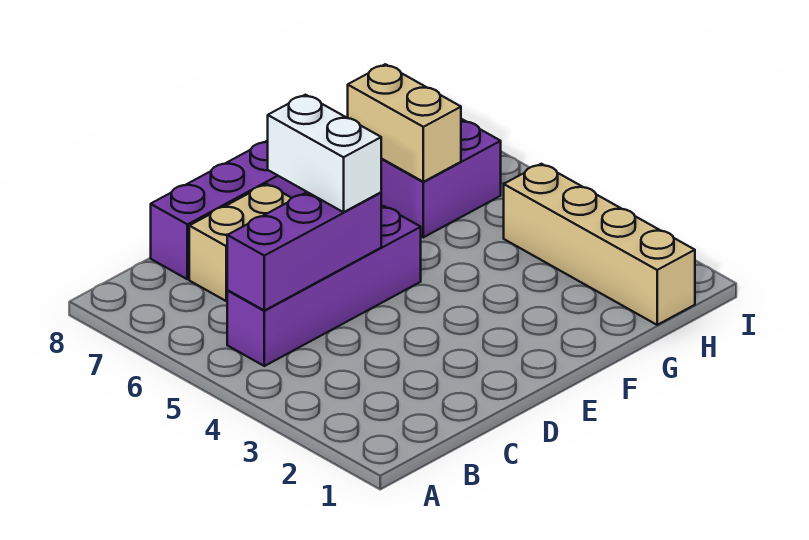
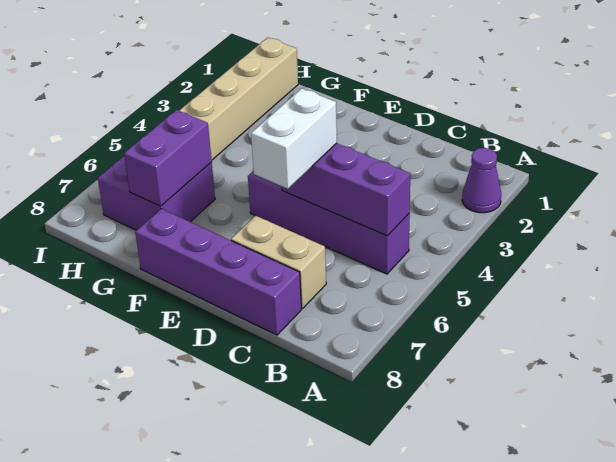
none -> purple 1x1 cone [462,148,501,213]
tan 1x2 brick [348,64,461,182] -> purple 1x2 brick [124,110,212,206]

